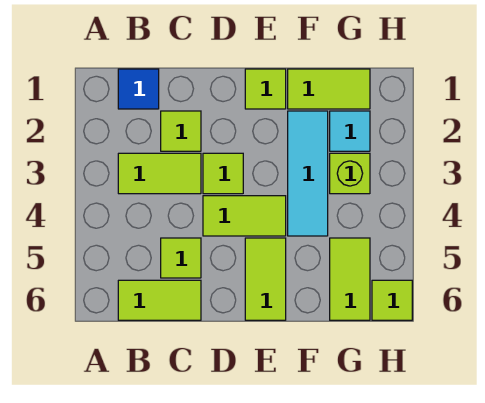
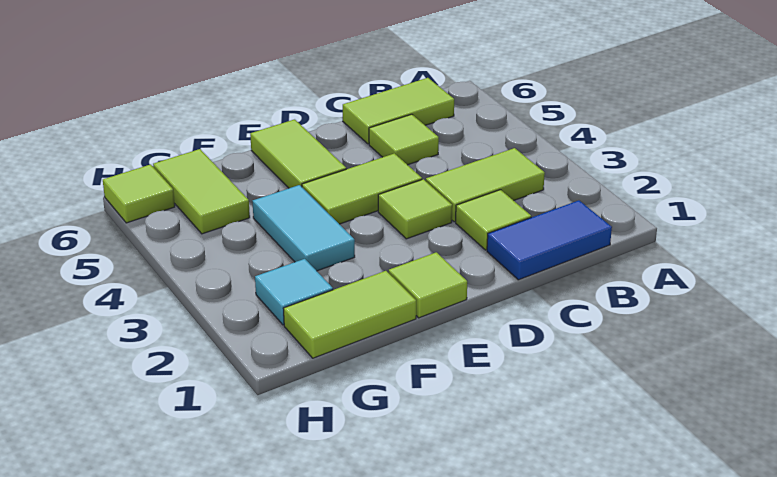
blue 1x1 tile [118,69,159,109] -> blue 1x2 tile [487,200,612,280]
cyan 1x3 tile [288,111,328,236] -> cyan 1x2 tile [252,185,355,271]
lime 1x1 brick [330,153,370,194] -> none

